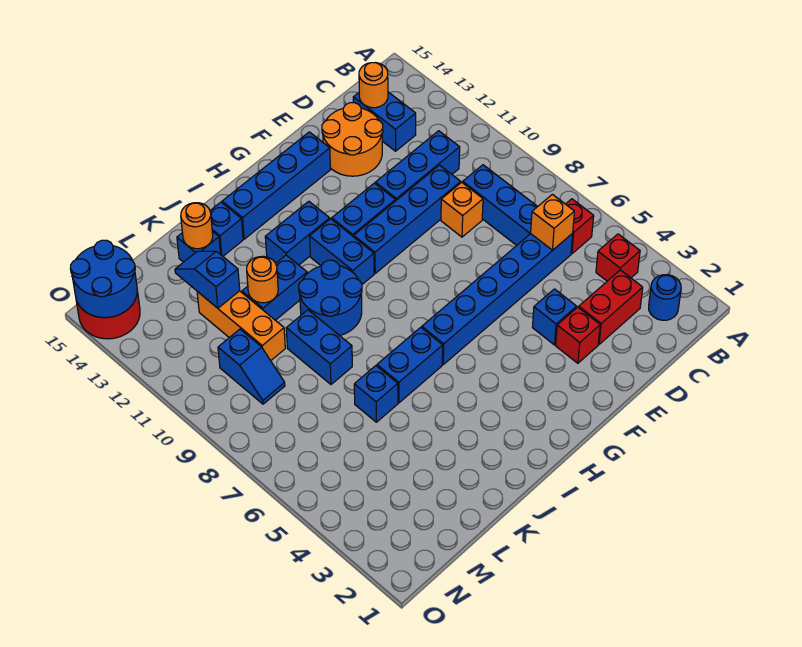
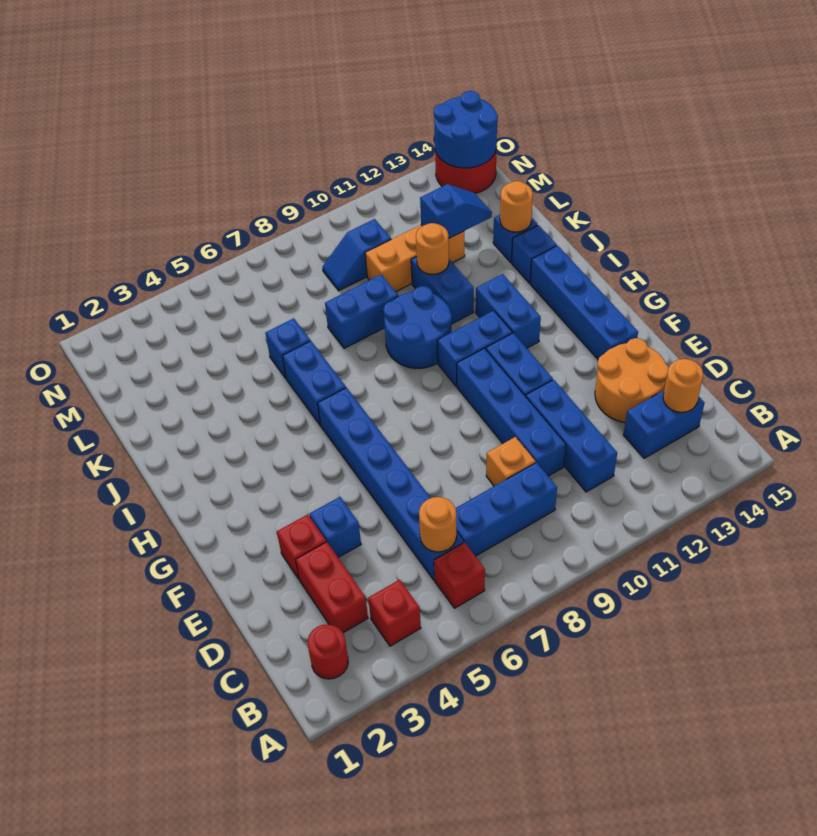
blue 1x1 round brick [649,275,681,320] -> red 1x1 round brick [308,624,348,679]
orange 1x1 brick [531,194,574,250] -> orange 1x1 round brick [419,497,457,552]

